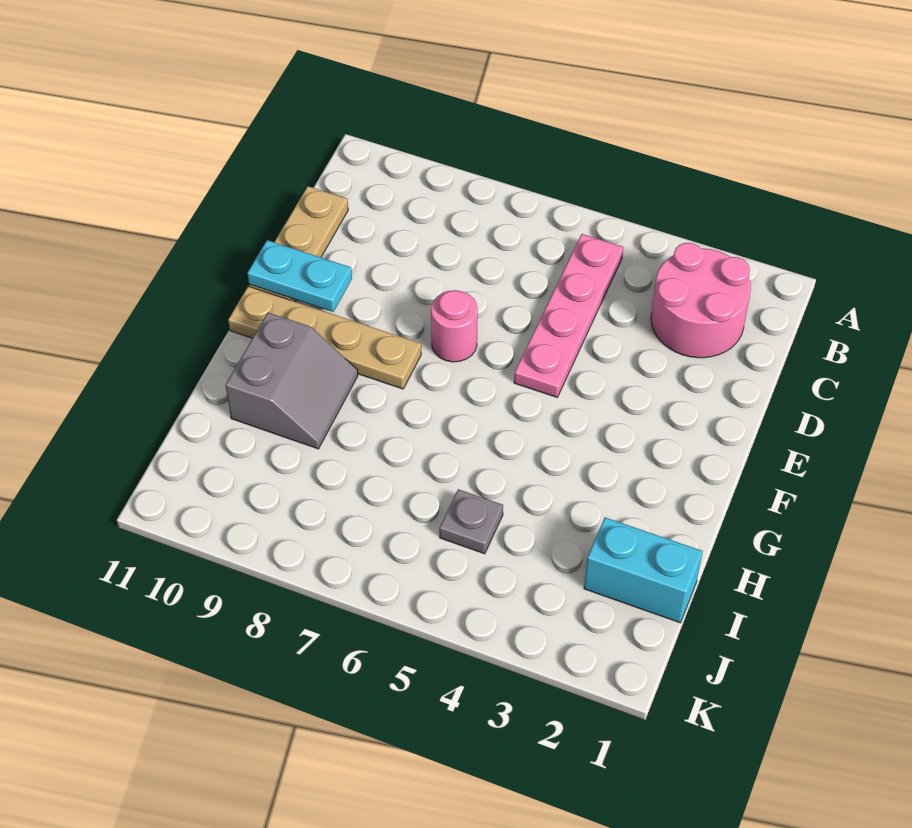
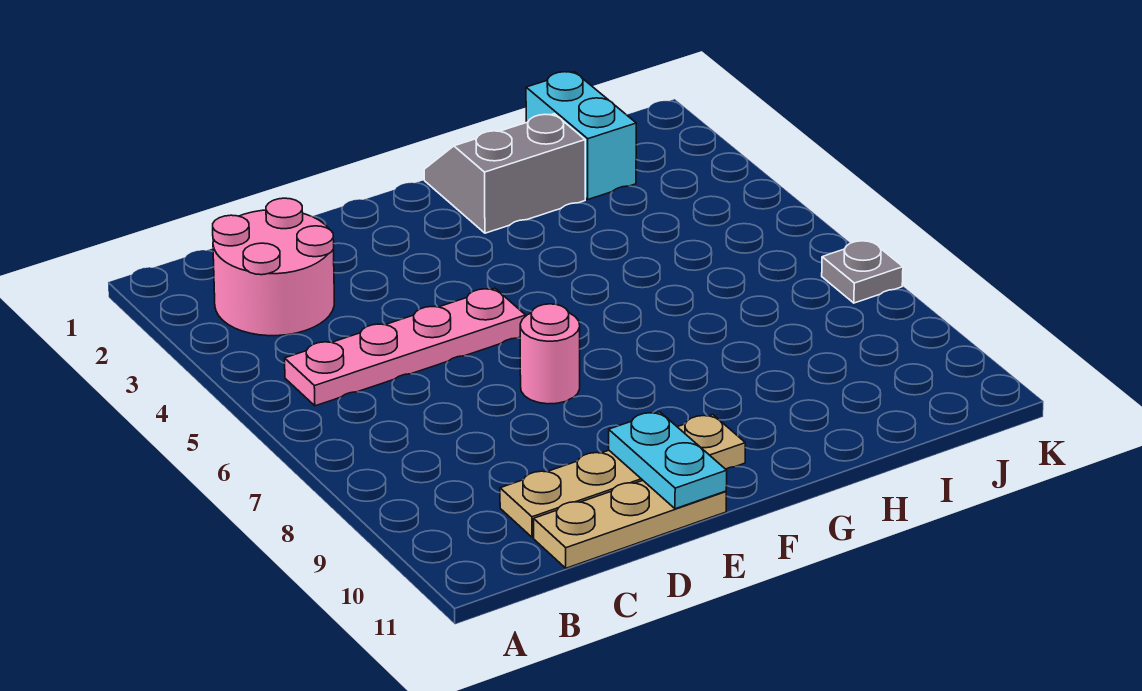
tan 1x4 plate [228,286,421,389] -> tan 1x4 plate turned to [500,415,745,537]
grey 2x2 slope [226,313,358,449] -> grey 2x2 slope moved to [424,114,585,233]
grey 1x1 plate [439,489,503,554] -> grey 1x1 plate moved to [822,240,903,303]

